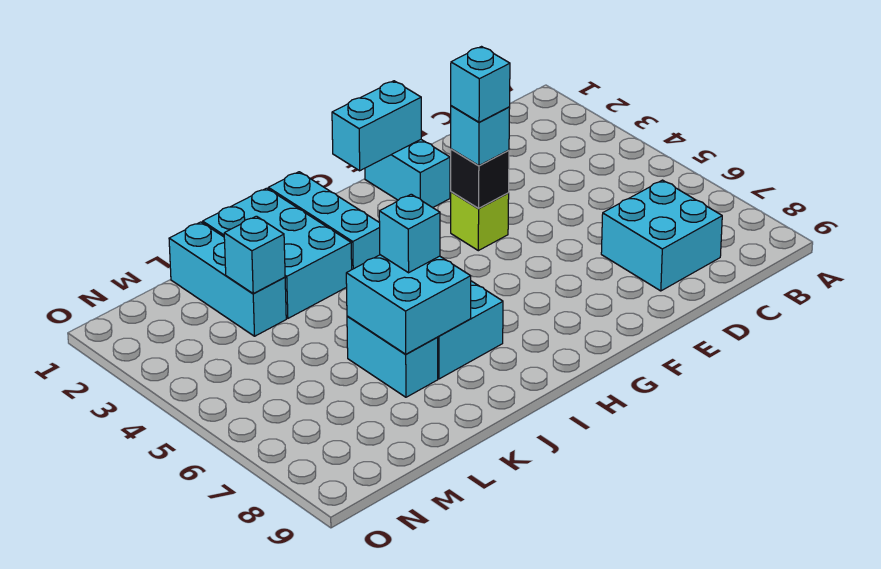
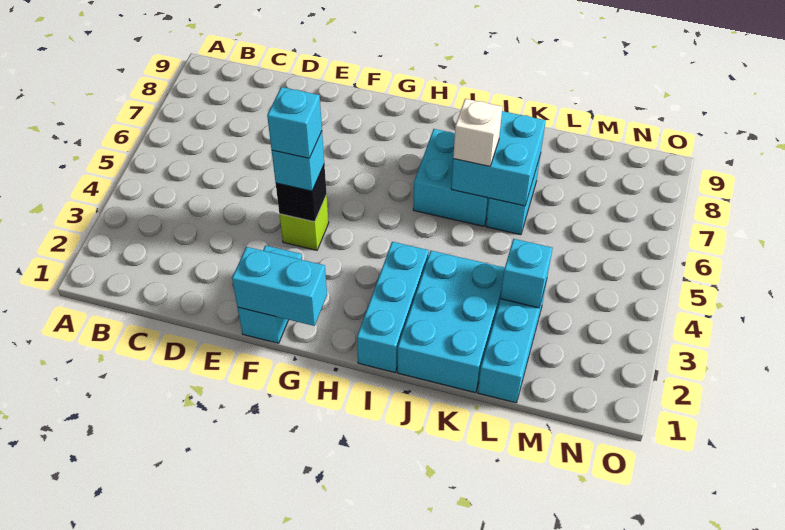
cyan 2x2 brick [601,180,722,291] -> none
cyan 1x1 brick [379,194,440,273] -> white 1x1 brick [453,99,502,166]

